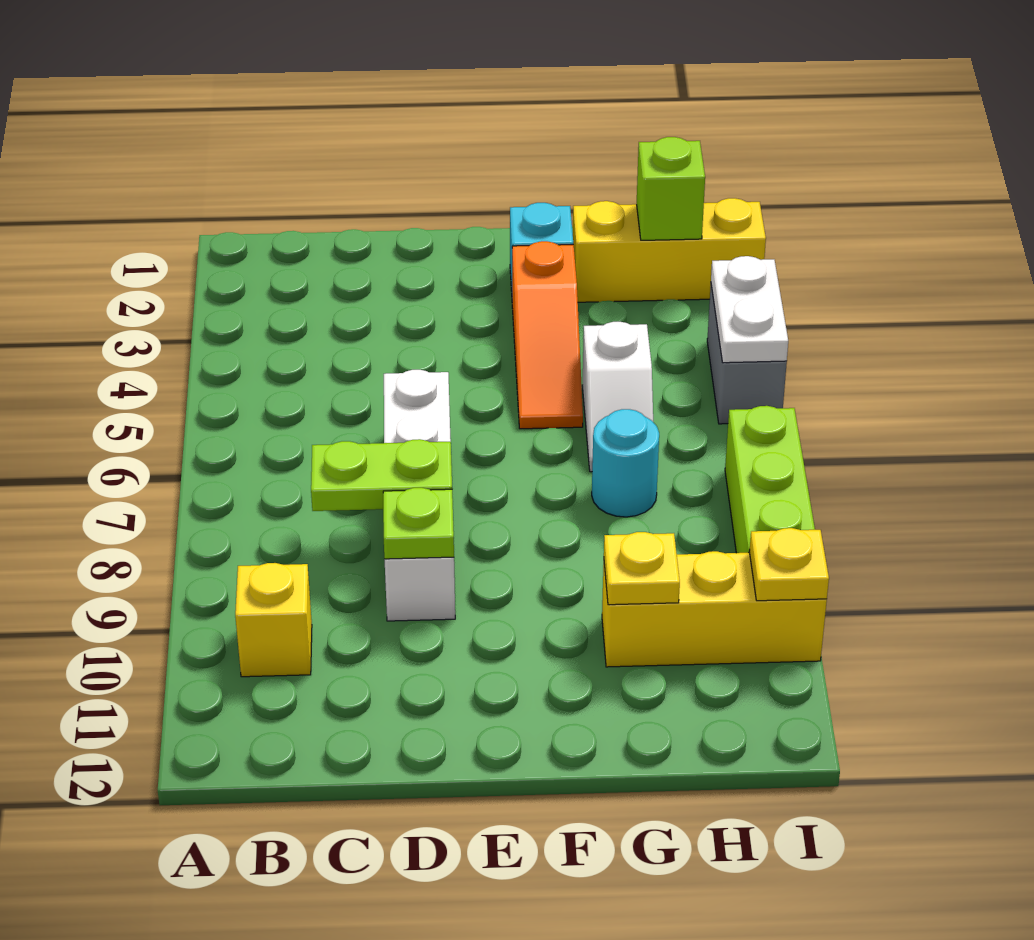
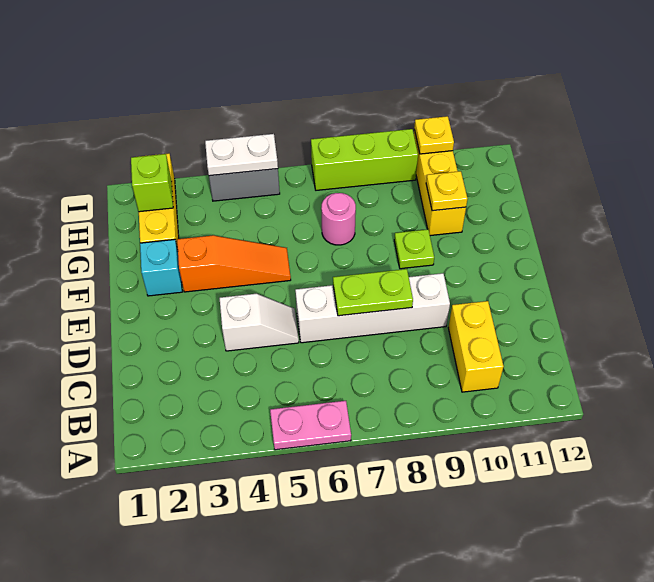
none -> pink 1x2 plate [270,401,351,450]
yellow 1x1 brick [235,563,312,677] -> yellow 1x2 brick [448,301,504,392]
lime 1x2 plate [311,439,452,511] -> lime 1x2 plate turned to [333,269,413,316]
lime 1x1 plate [383,488,454,559] -> lime 1x1 plate moved to [394,229,434,269]
white 1x2 slope [582,322,653,472] -> white 1x2 slope moved to [220,294,299,351]
cyan 1x1 round brick [592,409,659,517] -> pink 1x1 round brick [321,193,356,245]

